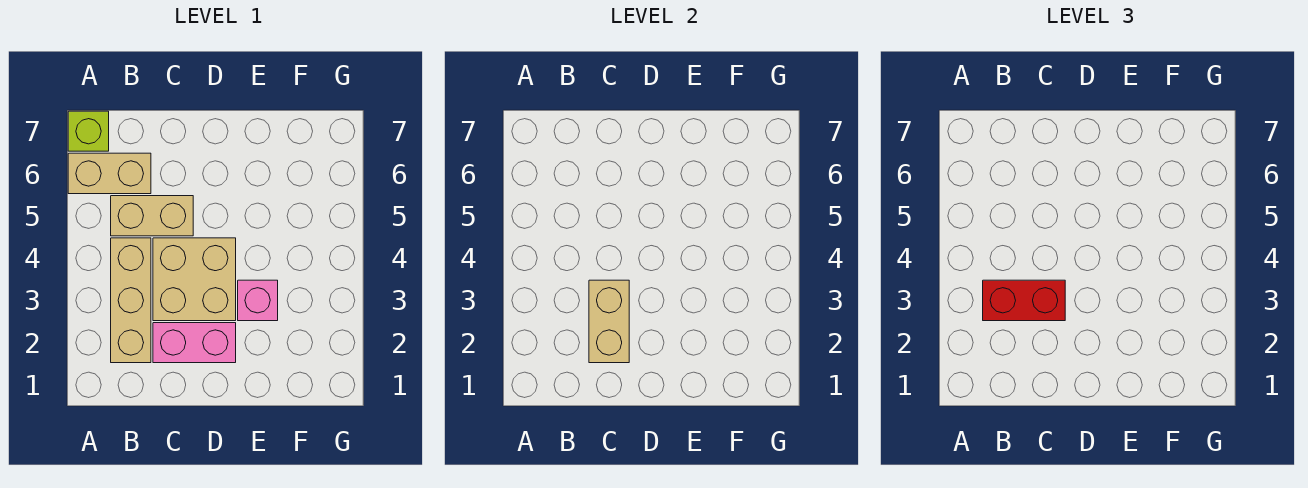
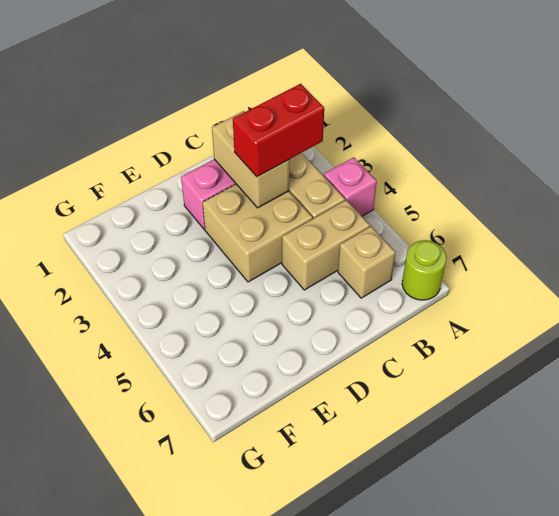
tan 1x2 brick [68,153,151,194] -> tan 1x1 brick [338,226,396,298]
lime 1x1 brick [68,111,109,151] -> lime 1x1 round brick [402,240,447,300]
pink 1x1 brick [238,280,278,321] -> pink 1x1 brick moved to [324,157,377,216]

